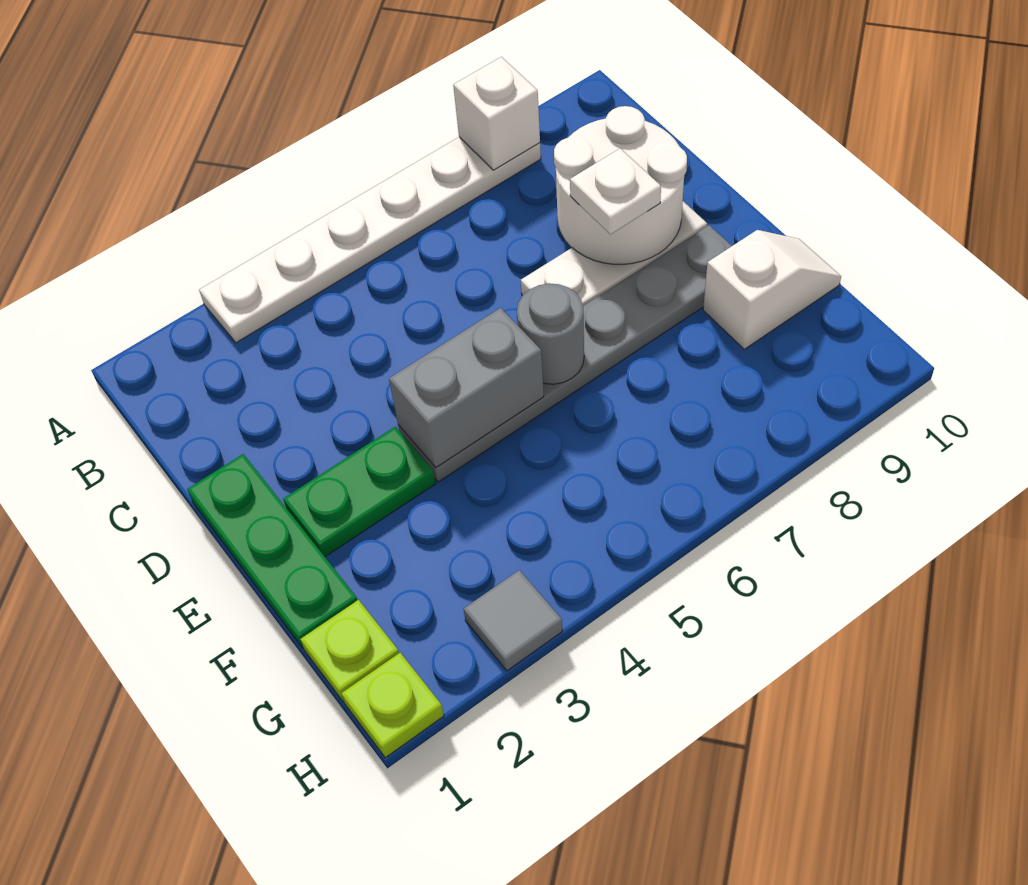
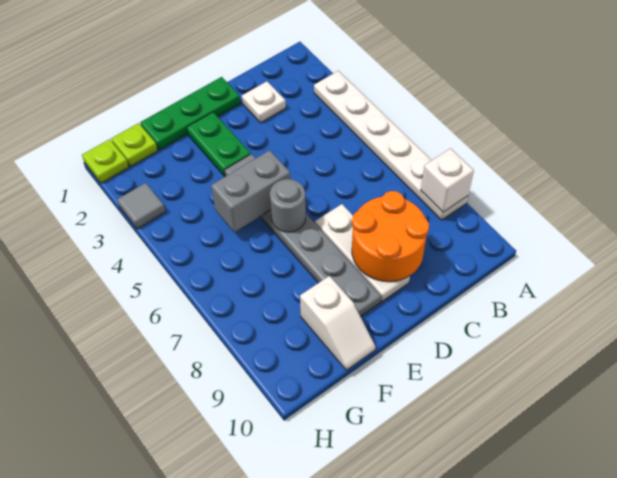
white 2x2 round brick [554,106,687,264] -> orange 2x2 round brick [352,191,429,282]
white 1x1 plate [570,149,661,234] -> white 1x1 plate moved to [242,81,286,123]
grey 1x2 brick [389,308,544,468] -> grey 1x2 brick turned to [211,150,290,232]

